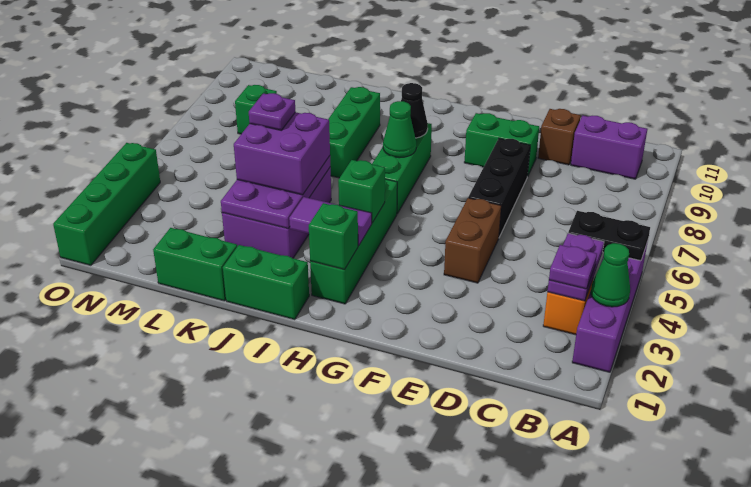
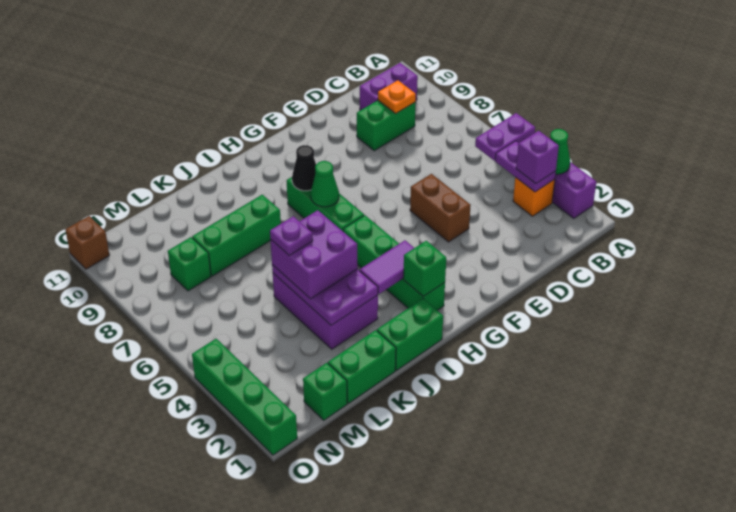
black 1x2 plate [568,211,650,261] -> purple 1x2 plate [475,113,535,160]
purple 1x1 plate [549,245,597,289] -> purple 1x1 brick [516,131,559,184]
none -> orange 1x1 plate [378,80,416,114]
brown 1x1 brick [538,109,581,165] -> brown 1x1 brick moved to [65,216,109,269]
black 1x3 brick [468,138,530,237] -> none
green 1x2 brick [464,113,539,175] -> green 1x2 brick moved to [357,100,416,151]
green 1x1 brick [338,160,385,223] -> green 1x1 brick moved to [303,363,347,420]
green 1x3 brick [329,87,380,178] -> green 1x3 brick turned to [192,195,281,276]

